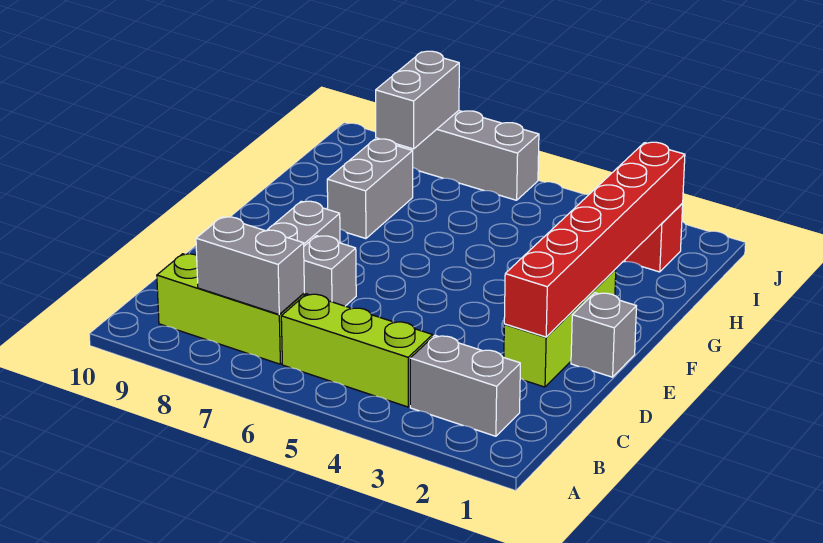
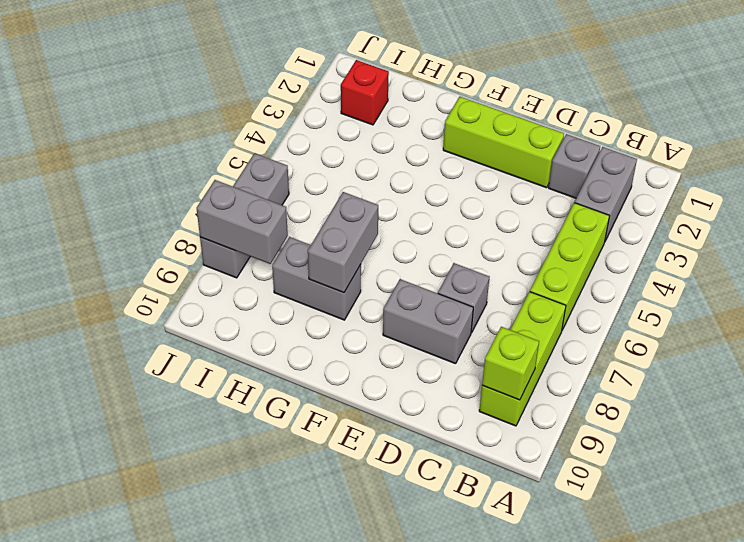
grey 1x2 brick [196,217,304,315] -> grey 1x2 brick moved to [308,192,378,293]
none -> lime 1x1 brick [482,327,539,400]
red 1x6 brick [504,142,685,337] -> none
grey 1x1 brick [571,293,636,377] -> grey 1x1 brick moved to [549,134,600,198]

